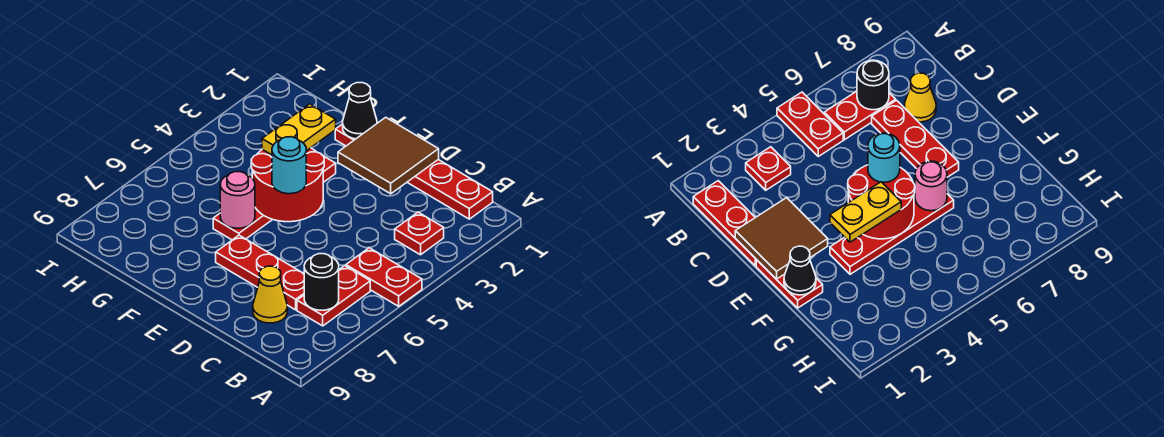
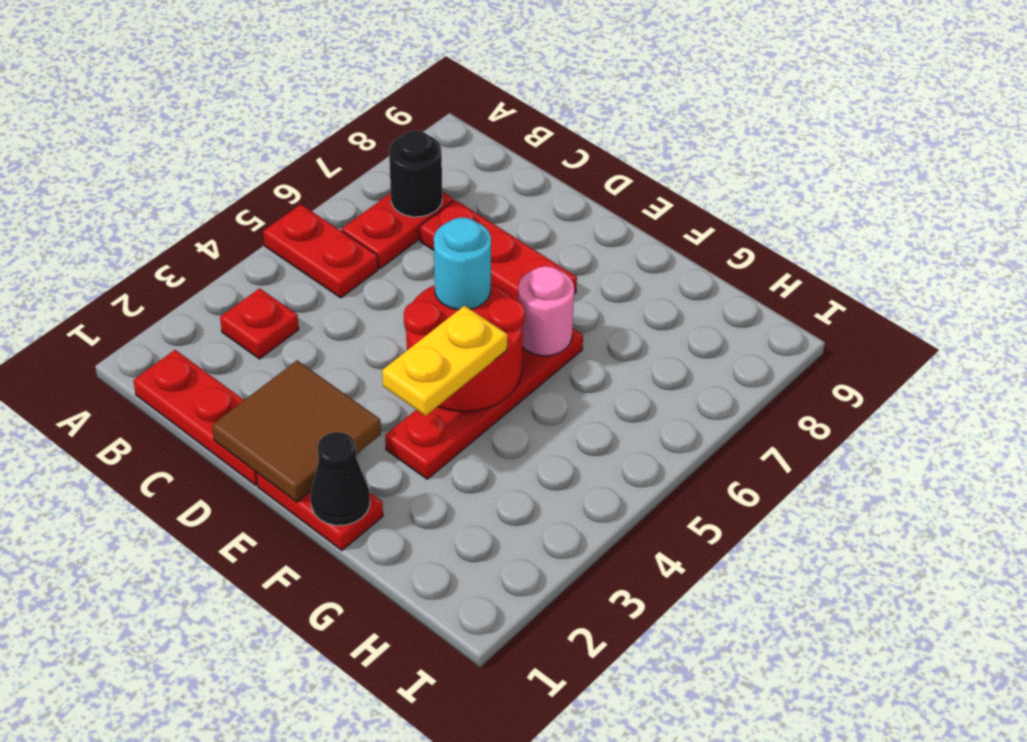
yellow 1x1 cone [253,266,287,323] -> none

